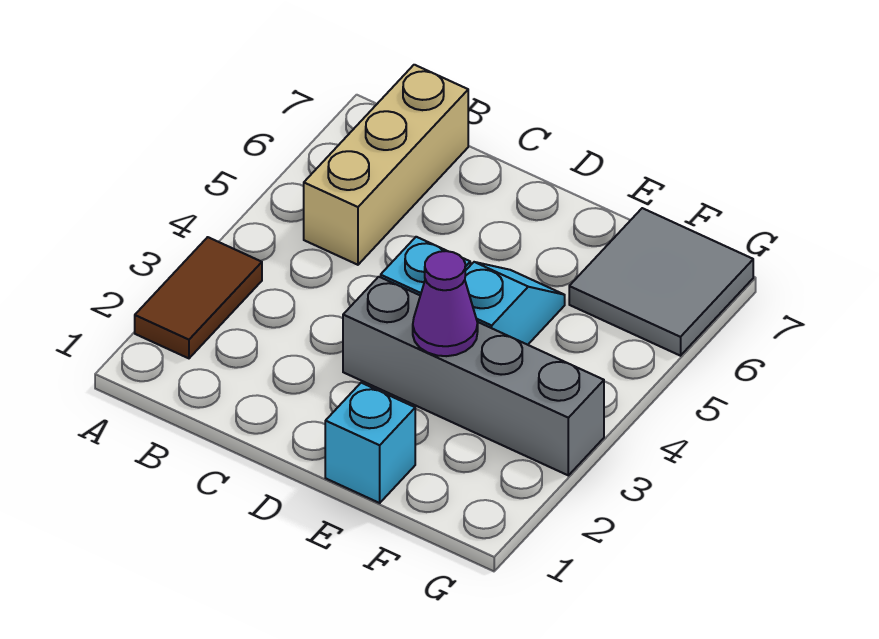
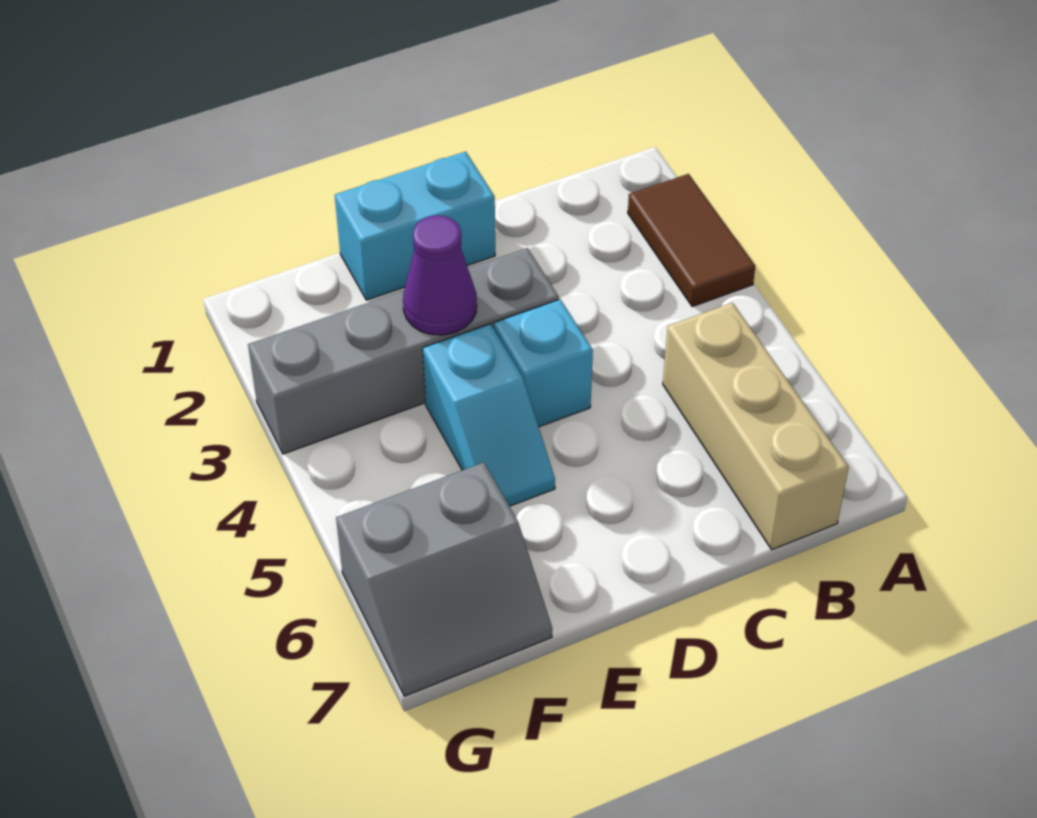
cyan 1x1 brick [325,383,415,503] -> cyan 1x2 brick [335,152,495,300]
grey 2x2 tile [569,208,753,356] -> grey 2x2 slope [336,462,552,696]

